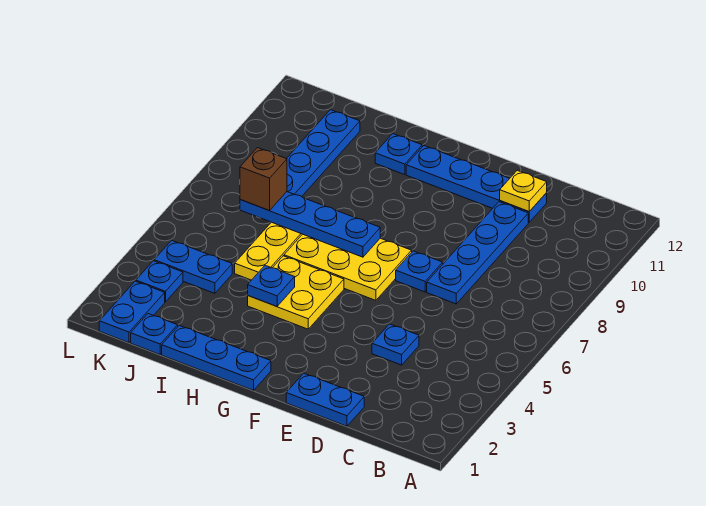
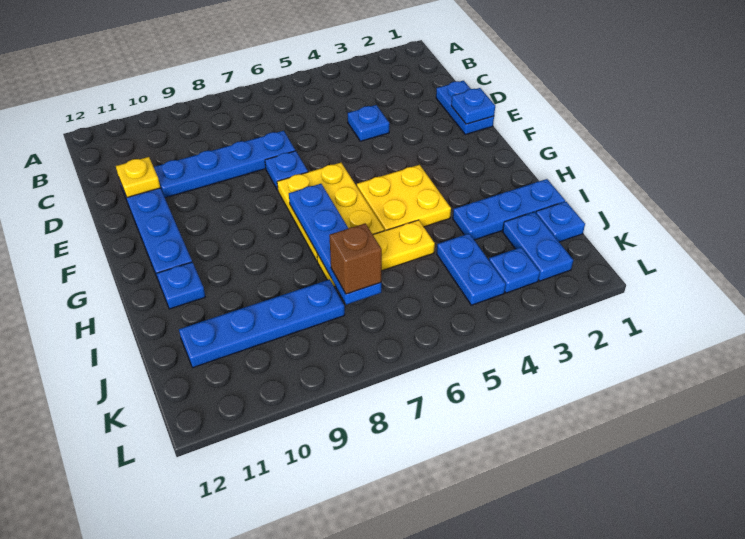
blue 1x3 plate [162,326,271,390] -> blue 1x3 plate turned to [453,179,565,240]
blue 1x1 plate [248,265,295,306] -> blue 1x1 plate moved to [451,88,495,124]
blue 1x2 plate [99,281,165,343] -> blue 1x2 plate turned to [503,212,573,281]

